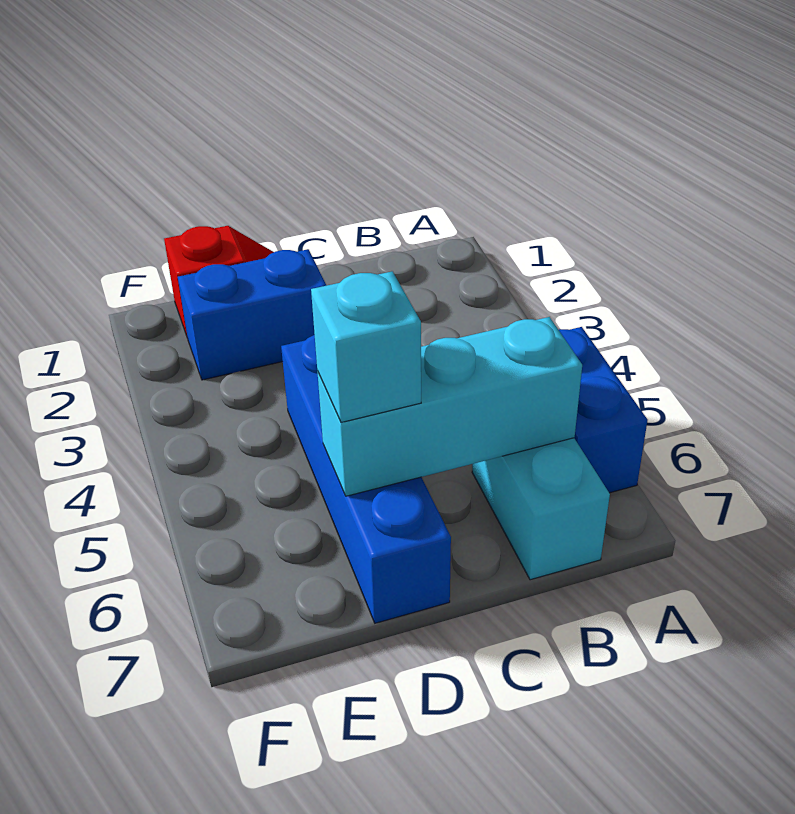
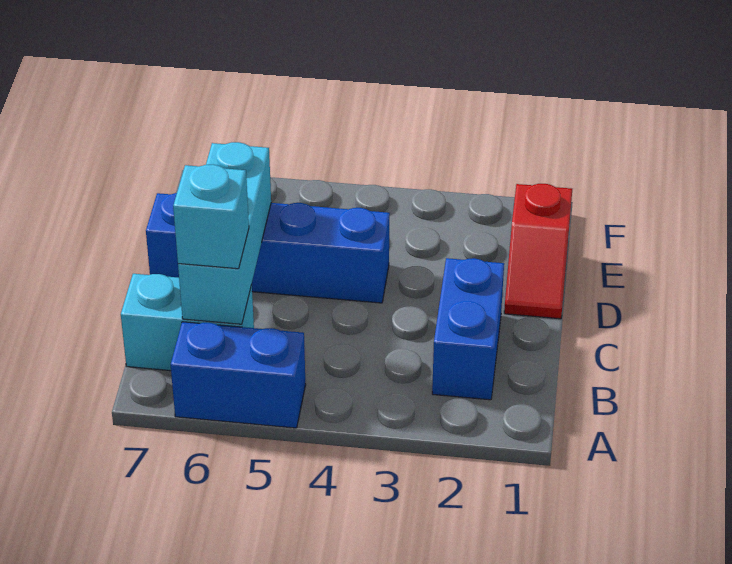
blue 1x2 brick [178,249,327,380] -> blue 1x2 brick moved to [432,258,504,400]
cyan 1x1 brick [311,271,421,423] -> cyan 1x1 brick moved to [173,164,249,269]

